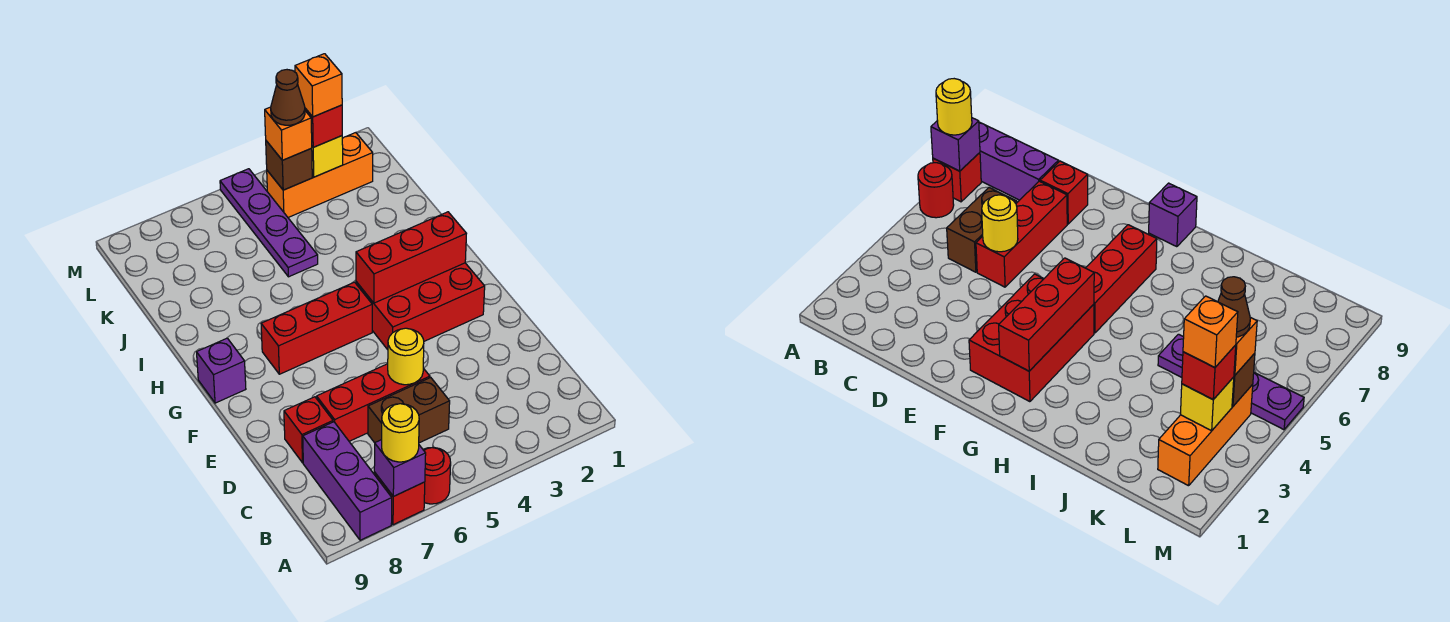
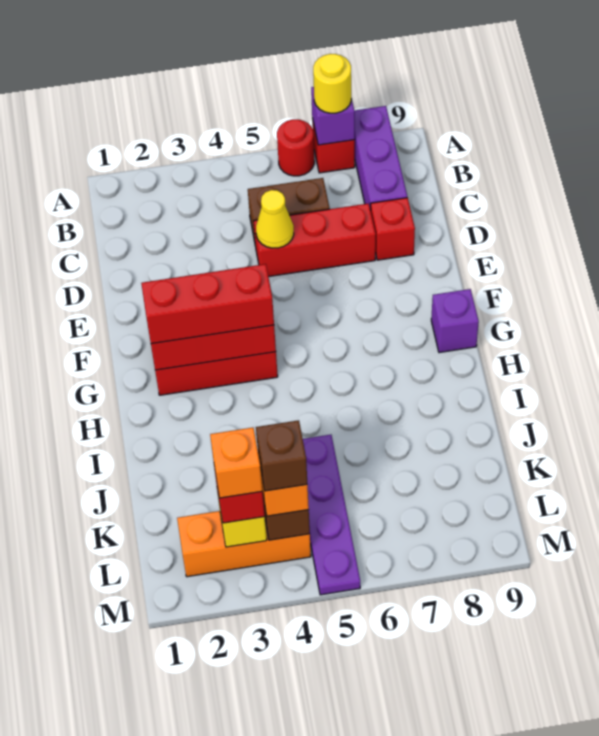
yellow 1x1 round brick [388,328,424,385] -> yellow 1x1 cone [256,190,294,248]
red 1x3 brick [261,282,372,374] -> red 1x3 brick moved to [141,264,274,344]
brown 1x1 cone [271,70,305,125] -> brown 1x1 brick [256,420,307,491]

